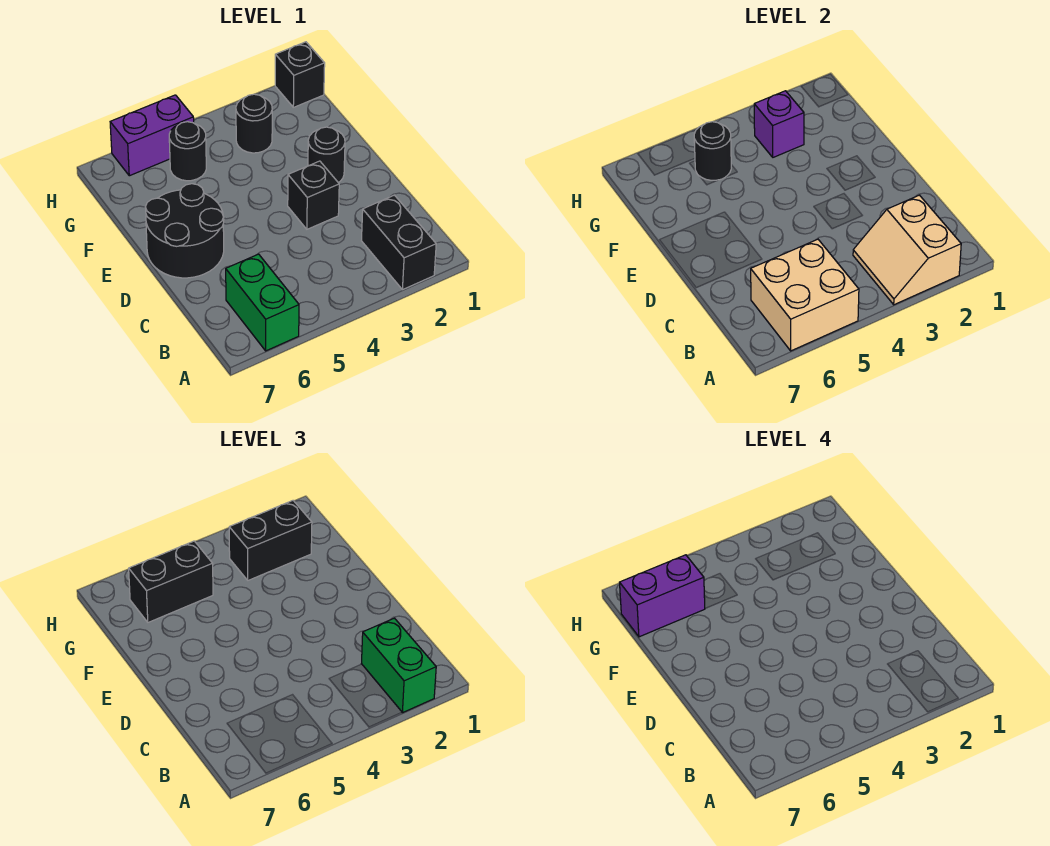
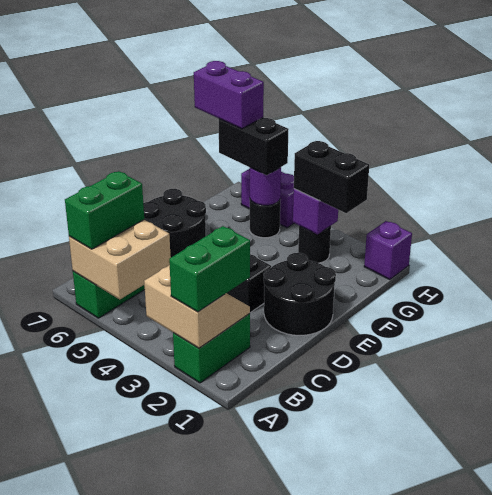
black 1x2 brick [361,195,436,290] -> green 1x2 brick [173,314,250,383]
tan 2x2 slope [853,195,961,305] -> tan 2x2 slope turned to [144,265,250,348]
none -> green 1x2 brick [65,171,144,249]
black 1x1 round brick [308,127,345,183] -> black 2x2 round brick [264,253,336,335]
black 1x1 round brick [694,122,731,180] -> purple 1x1 round brick [250,167,281,205]
black 1x1 brick [275,42,325,107] -> purple 1x1 brick [364,221,412,280]

